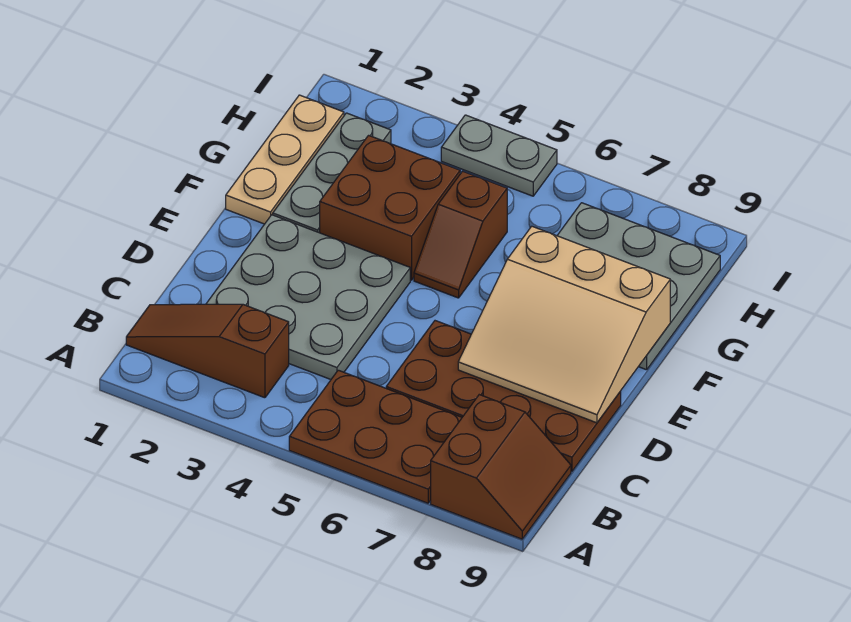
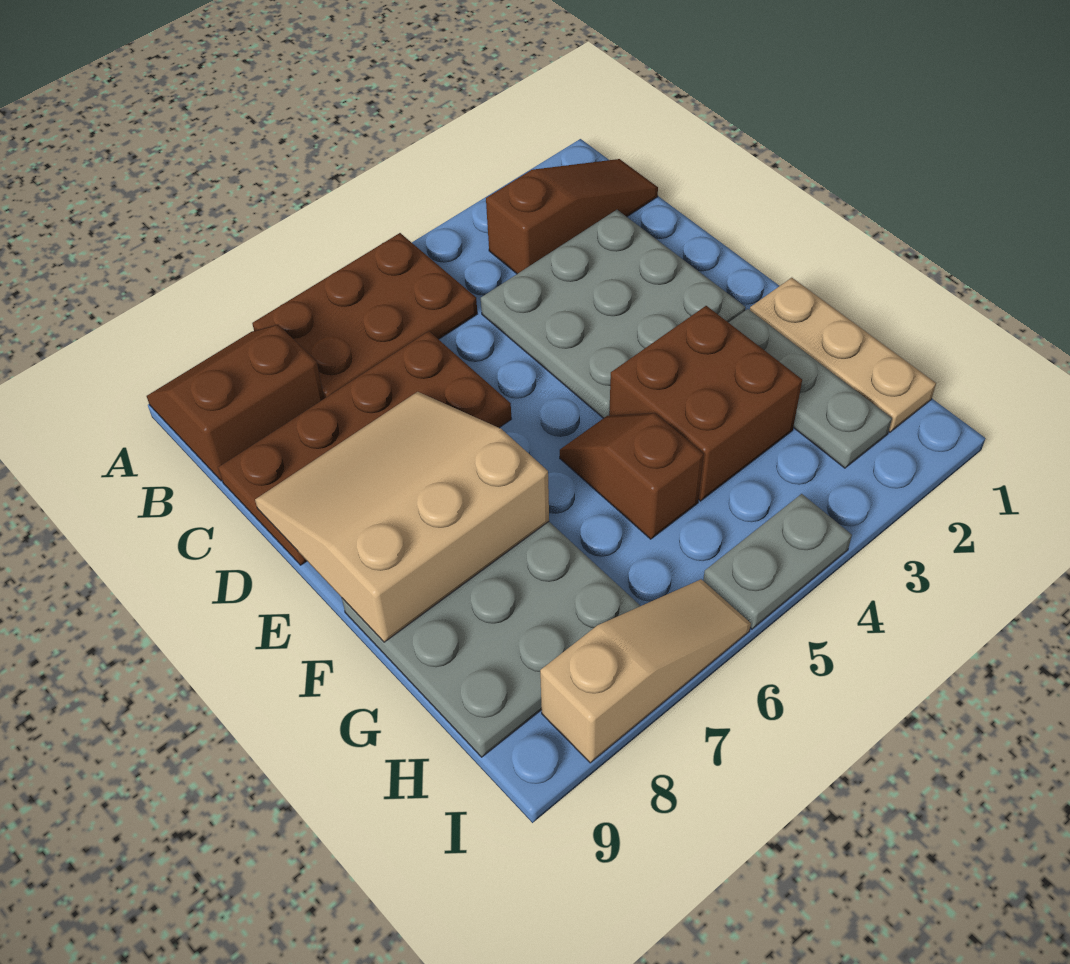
brown 2x2 slope [431,395,571,539] -> brown 2x2 slope turned to [147,325,324,481]
none -> tan 1x3 slope [540,579,751,763]

